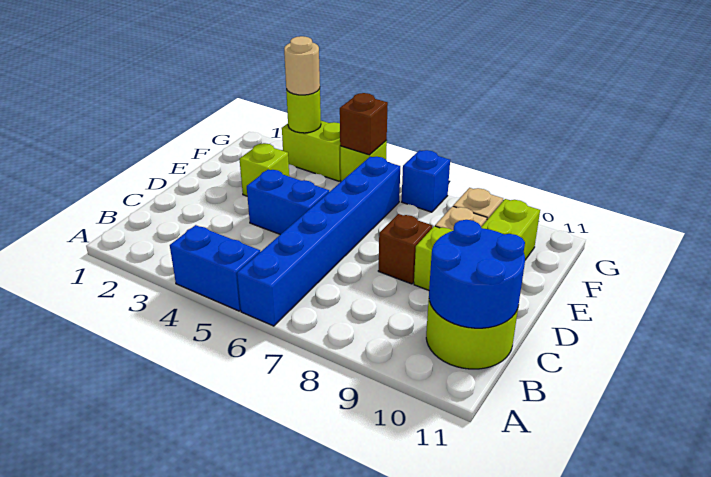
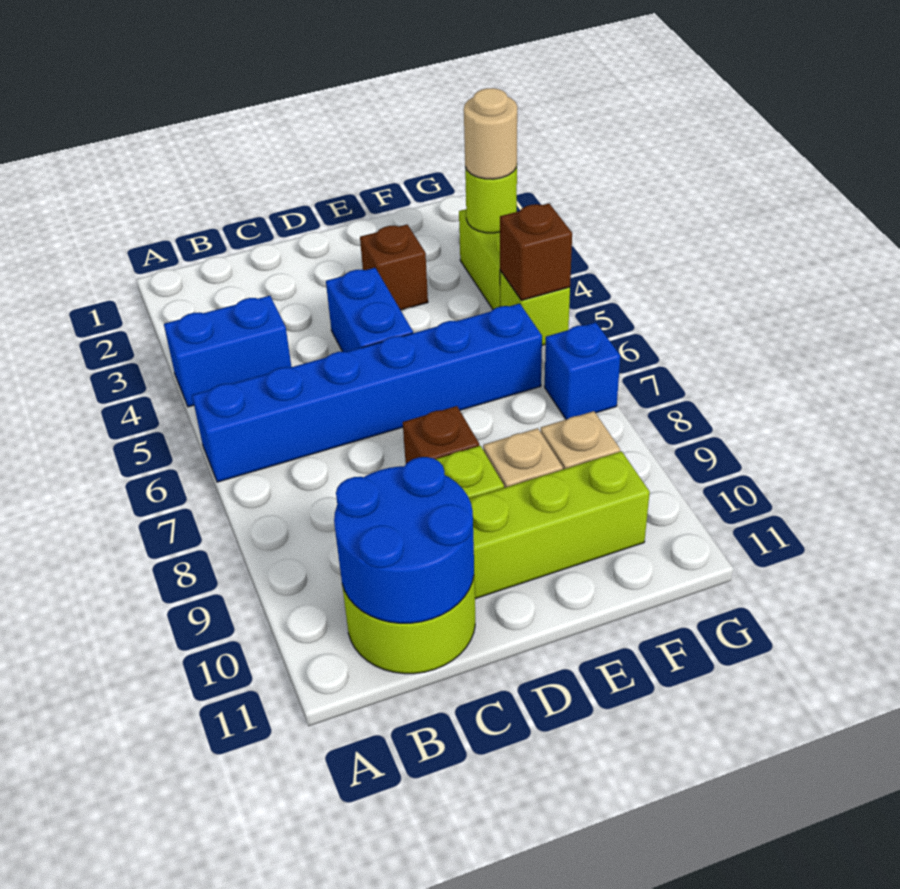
blue 1x2 brick [170,225,260,311] -> blue 1x2 brick turned to [164,296,291,407]
lime 1x1 brick [240,143,289,196] -> brown 1x1 brick [360,225,428,310]

